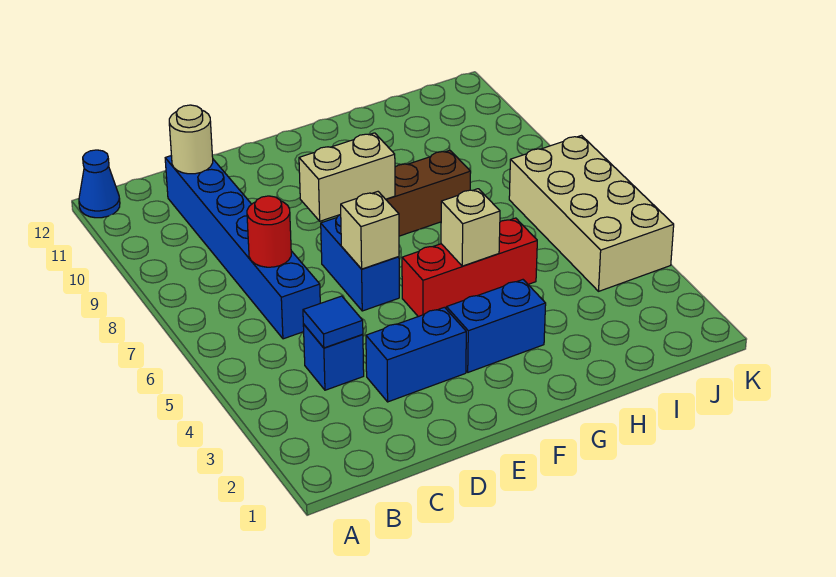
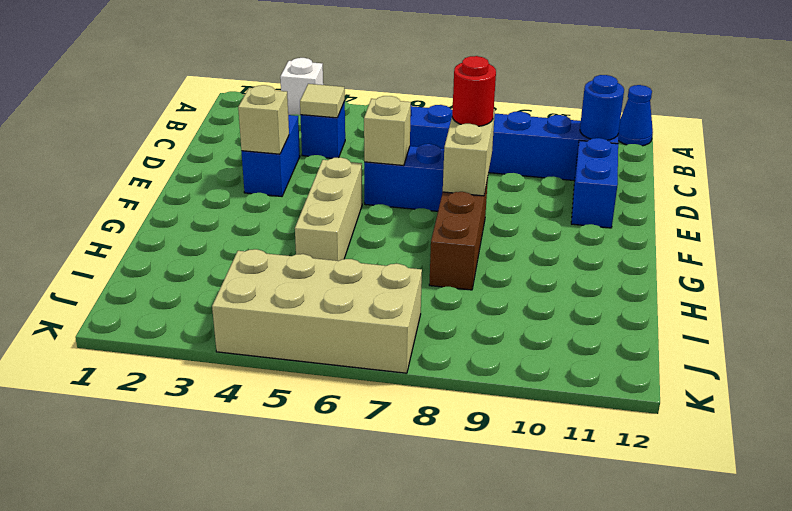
none -> white 1x1 brick [280,58,323,115]
blue 1x1 tile [303,296,363,348] -> tan 1x1 tile [300,84,345,118]
red 1x1 round brick [247,196,291,267] -> red 1x1 round brick moved to [452,56,496,126]
tan 1x1 round brick [169,105,213,174] -> blue 1x1 round brick [580,75,624,140]
blue 1x2 brick [446,280,546,372] -> blue 1x2 brick moved to [571,138,618,228]
red 1x3 brick [402,218,537,317] -> tan 1x3 brick [295,157,362,261]
tan 1x1 brick [441,189,500,266] -> tan 1x1 brick moved to [238,85,289,154]

